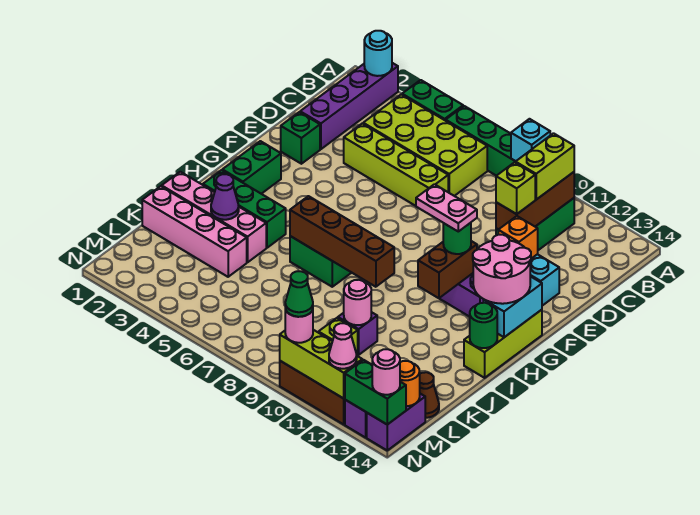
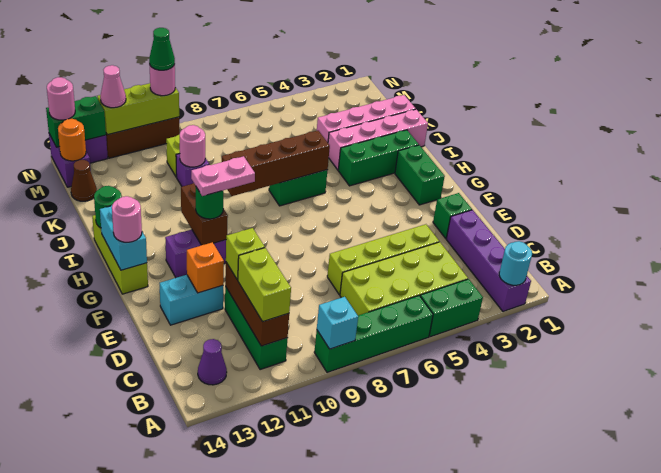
pink 2x2 round brick [473,235,531,304] -> pink 1x1 round brick [112,196,142,242]
purple 1x1 cone [211,174,239,220] -> purple 1x1 cone moved to [198,339,227,385]

